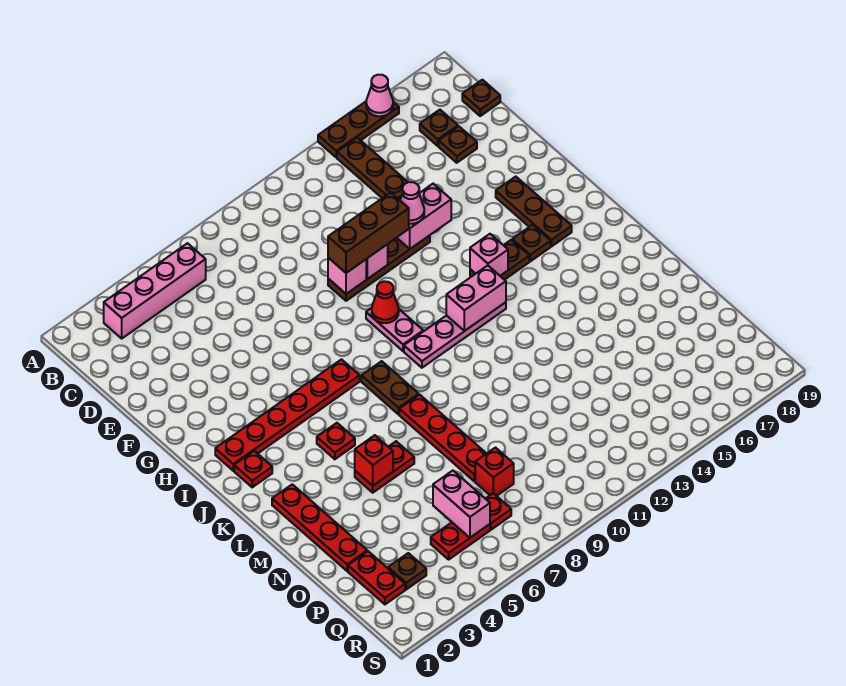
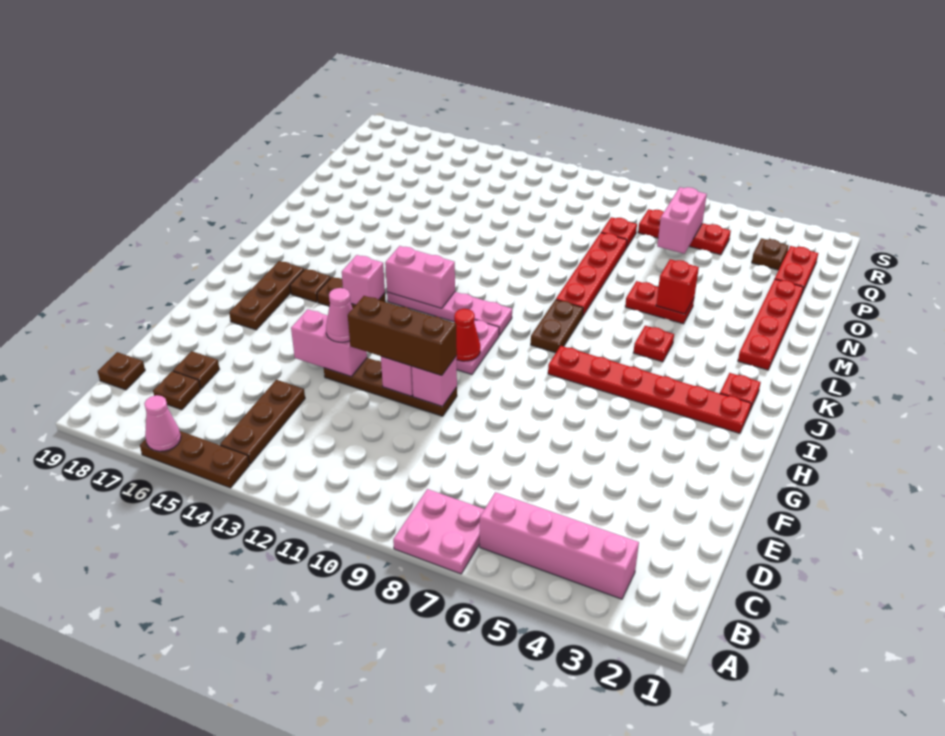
none -> pink 2x2 plate [393,489,485,574]
red 1x1 brick [475,448,514,496] -> red 1x1 plate [601,217,637,248]

